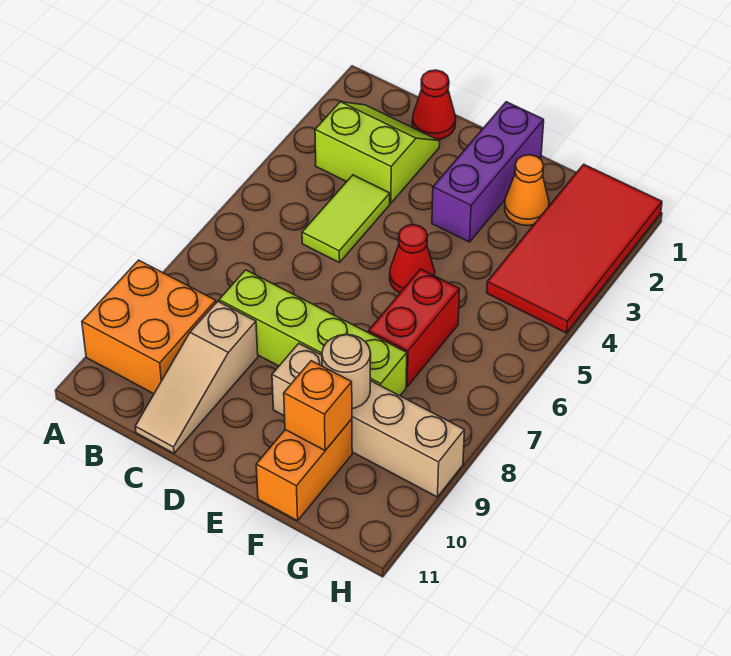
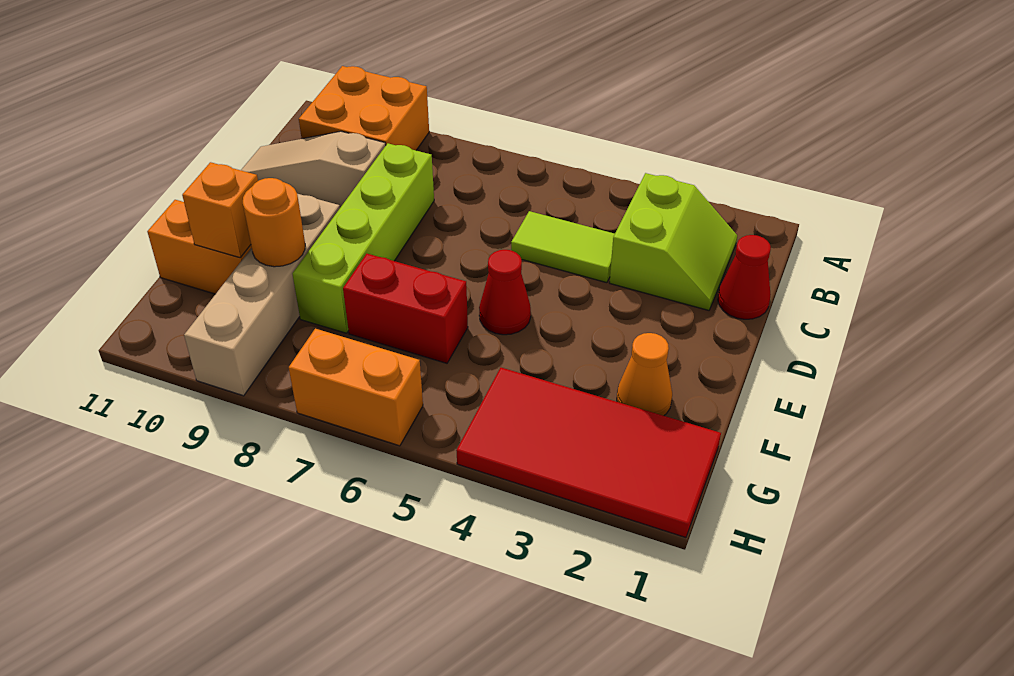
purple 1x3 brick [432,102,544,242] -> none
tan 1x1 round brick [322,335,371,409] -> orange 1x1 round brick [243,178,305,267]
none -> orange 1x2 brick [289,329,423,446]

